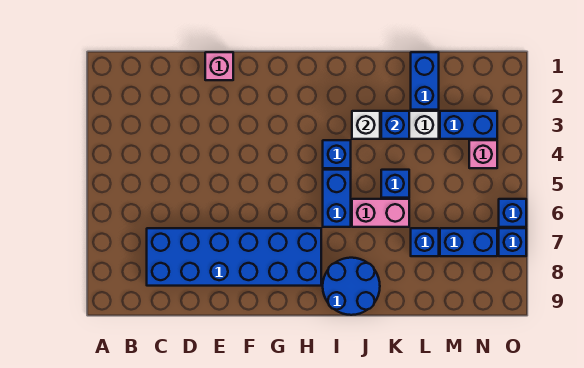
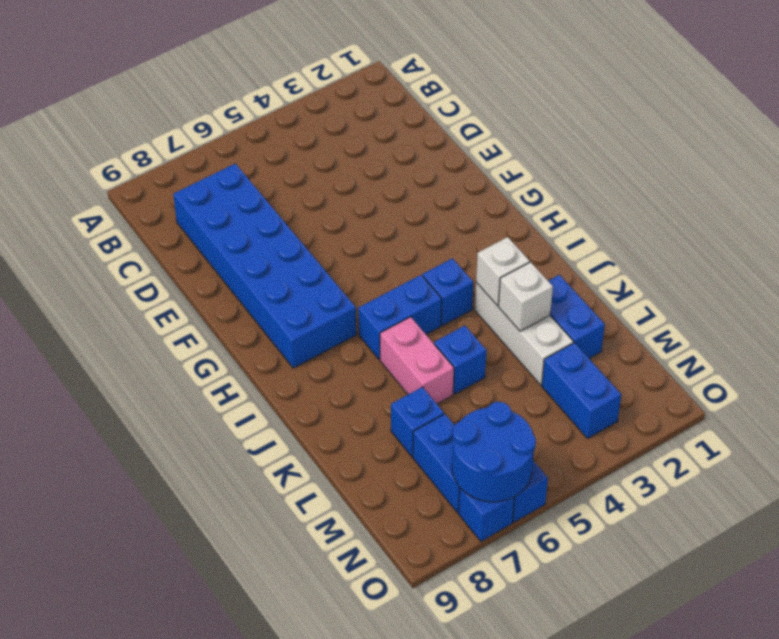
pink 1x1 brick [205,52,233,80] -> none
blue 2x2 round brick [323,258,380,315] -> blue 2x2 round brick moved to [452,402,536,502]
blue 1x1 brick [381,111,409,139] -> white 1x1 brick [499,262,553,331]
blue 1x2 brick [411,52,439,110] -> blue 1x2 brick turned to [549,275,605,358]
pink 1x1 brick [469,140,497,168] -> none

